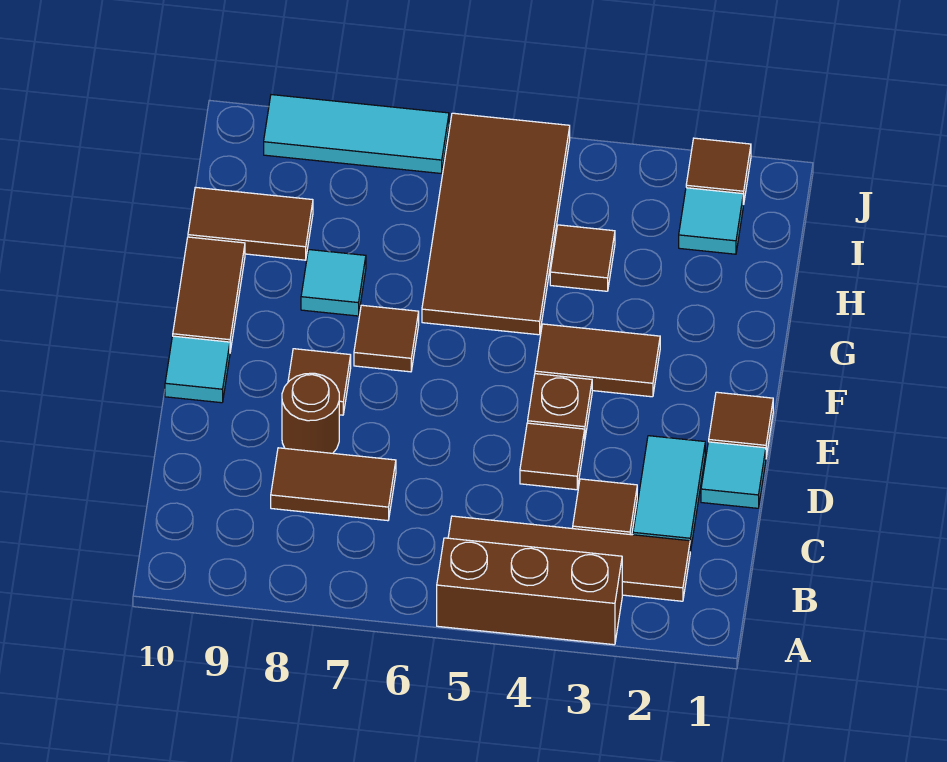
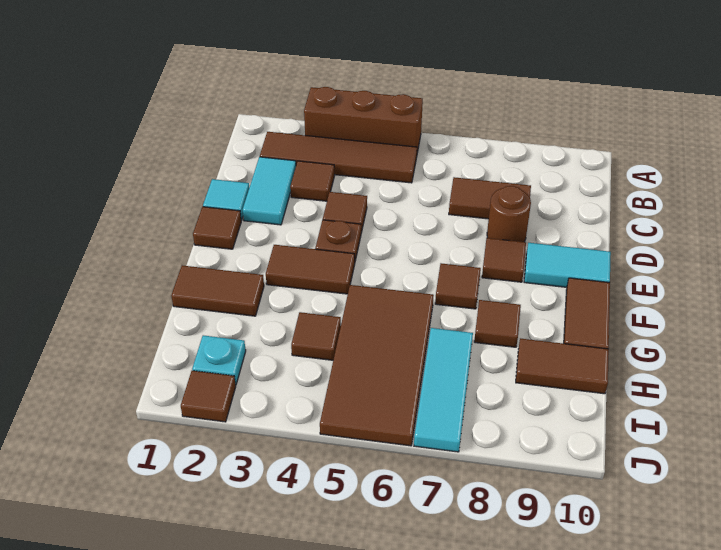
cyan 1x1 tile [165,336,230,403] -> cyan 1x2 tile [524,243,611,287]
none -> brown 1x2 tile [171,265,264,316]
cyan 1x1 tile [301,250,366,316] -> brown 1x1 tile [474,300,521,347]
cyan 1x1 tile [679,188,743,254] -> cyan 1x1 plate [192,335,246,385]
cyan 1x3 tile [264,95,449,174] -> cyan 1x3 tile turned to [414,328,473,452]

